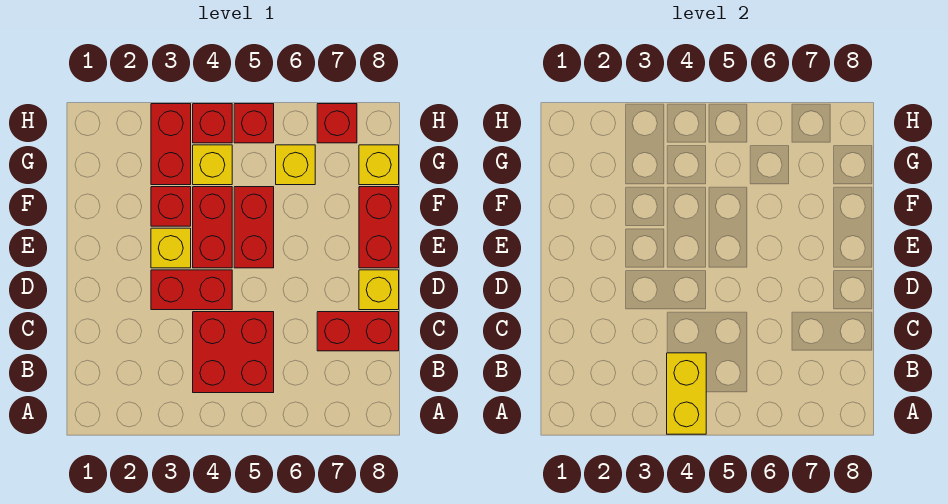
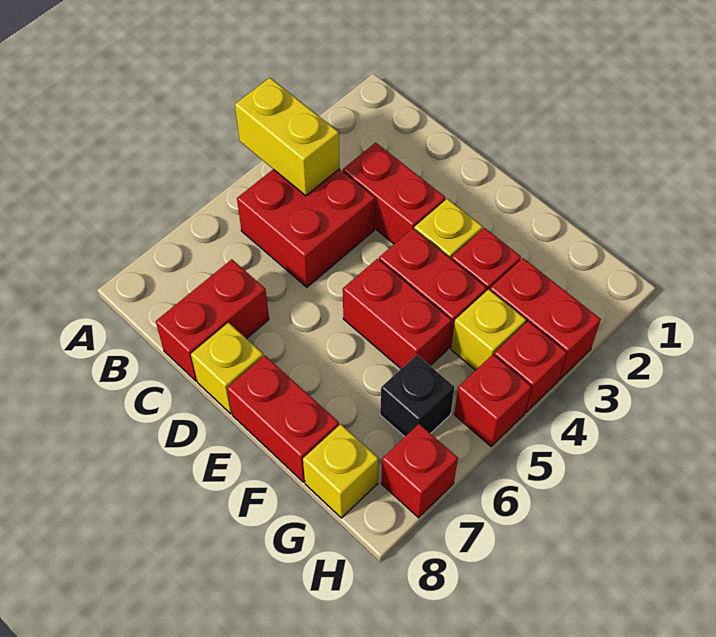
red 1x2 brick [151,270,232,310] -> red 1x2 brick turned to [343,143,445,244]
yellow 1x1 brick [276,145,315,185] -> black 1x1 brick [380,355,455,437]

